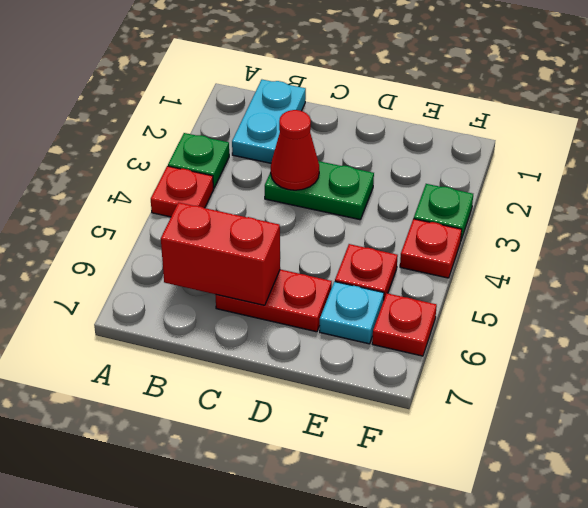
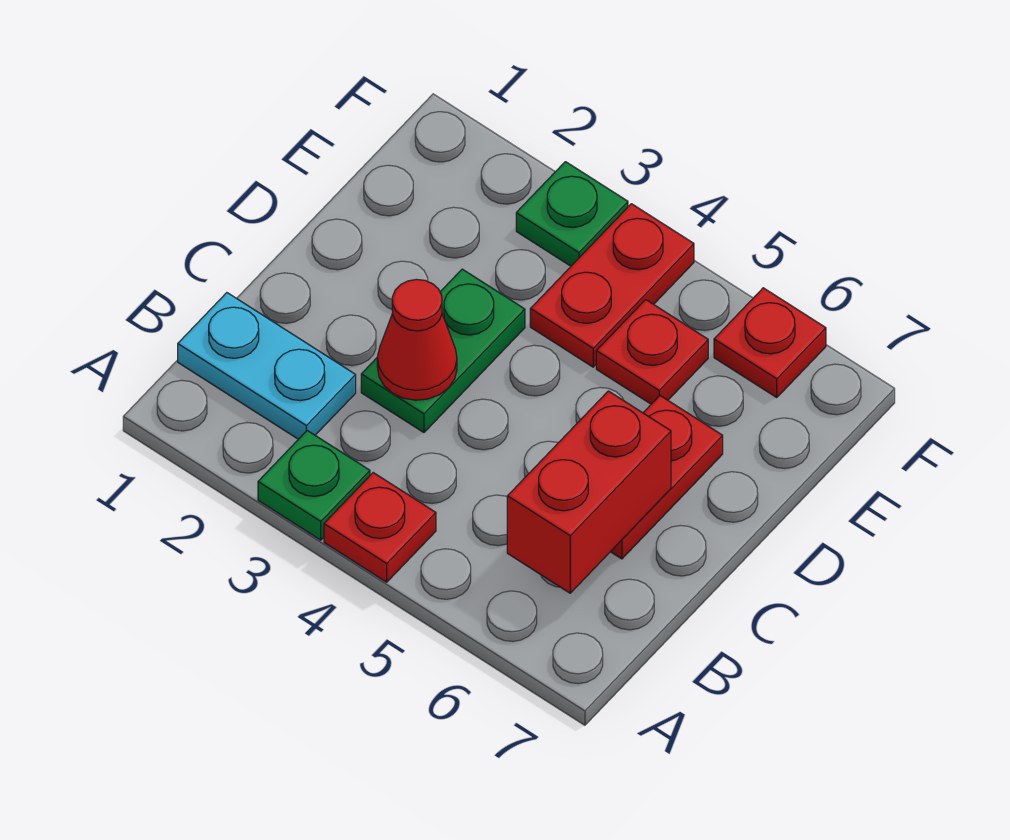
cyan 1x1 plate [320,282,384,344] -> none
red 1x1 plate [400,219,462,278] -> red 1x2 plate [530,204,694,367]

